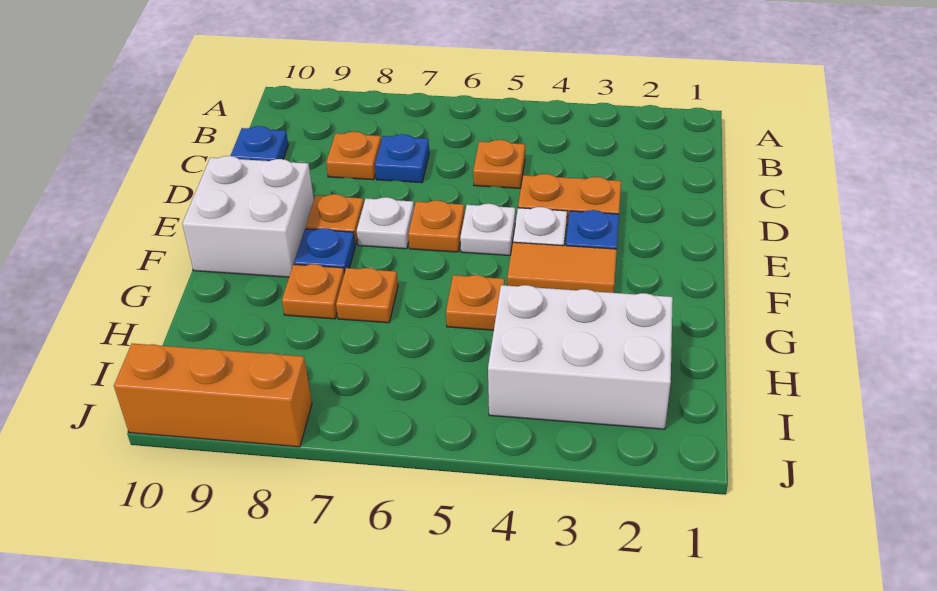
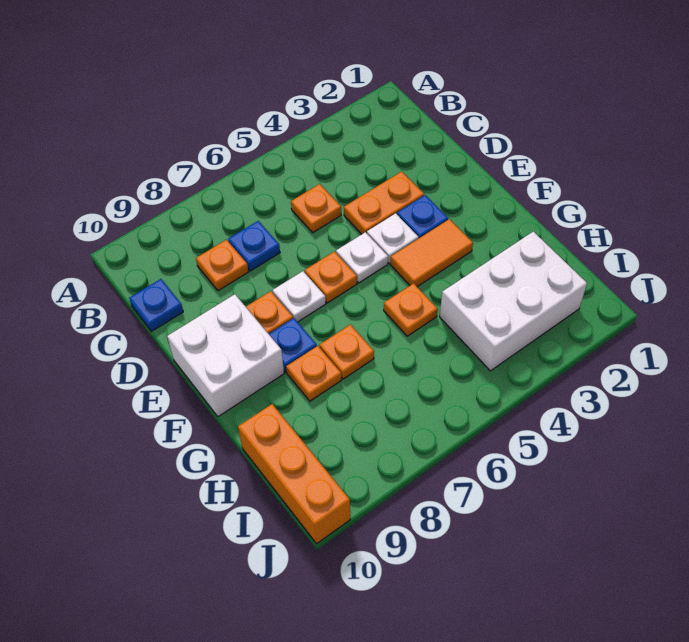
orange 1x3 brick [114,344,312,447] -> orange 1x3 brick turned to [238,404,350,544]

